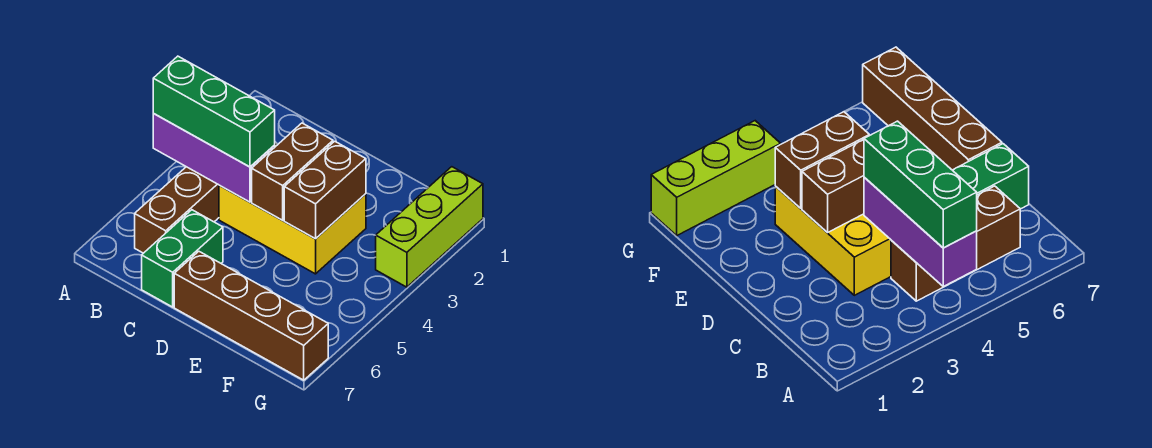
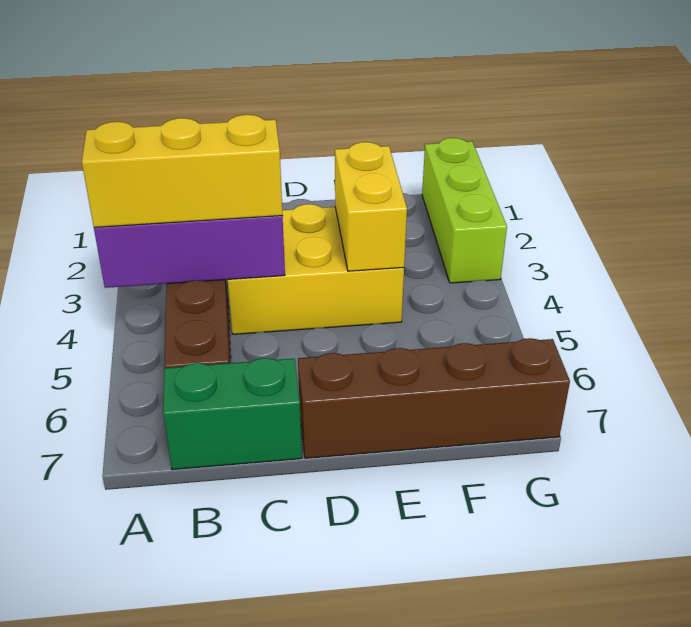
green 1x3 brick [153,56,275,167] -> yellow 1x3 brick [82,115,283,227]
green 1x2 brick [142,210,223,307] -> green 1x2 brick turned to [163,358,302,470]
brown 1x2 brick [252,123,333,220] -> none
brown 1x2 brick [284,141,366,239] -> yellow 1x2 brick [335,142,407,271]

